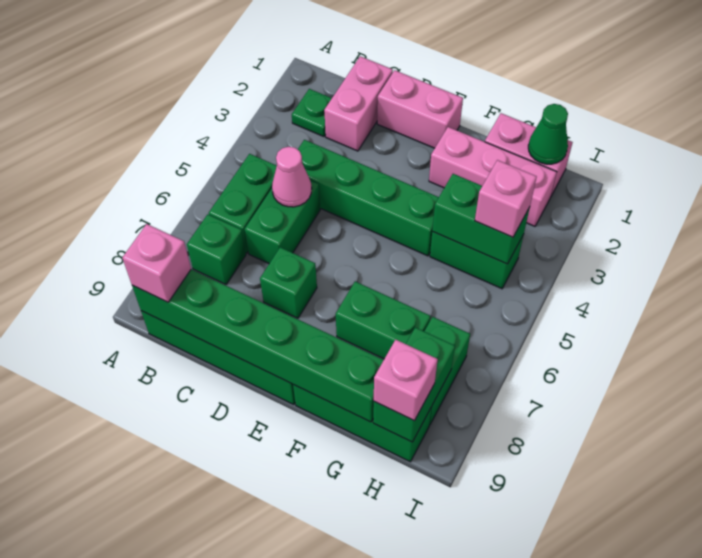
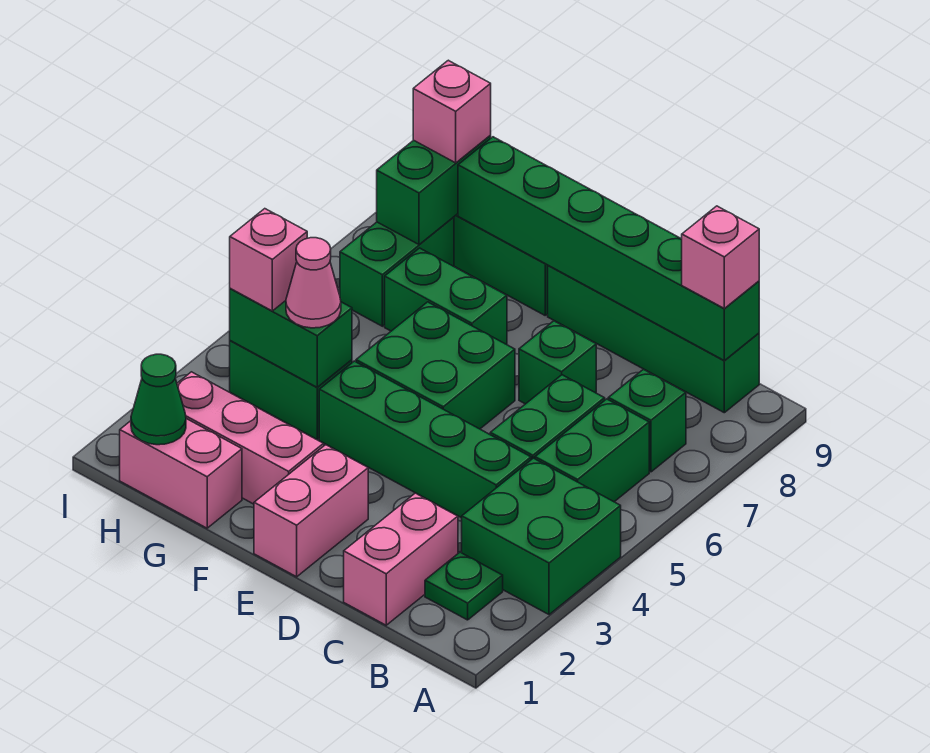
none -> green 2x2 brick [462,458,621,615]
pink 1x1 cone [272,147,312,207] -> pink 1x1 cone moved to [286,238,341,328]
pink 1x2 brick [377,70,463,148] -> pink 1x2 brick turned to [254,445,368,577]
none -> green 2x2 brick [356,302,515,429]

